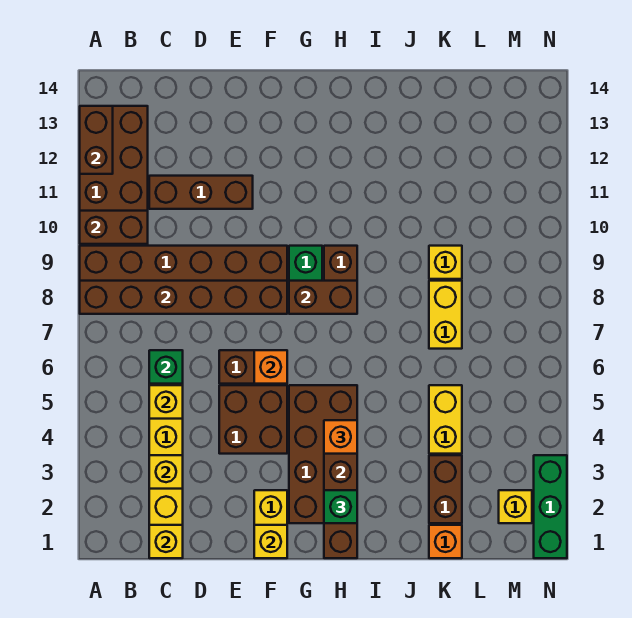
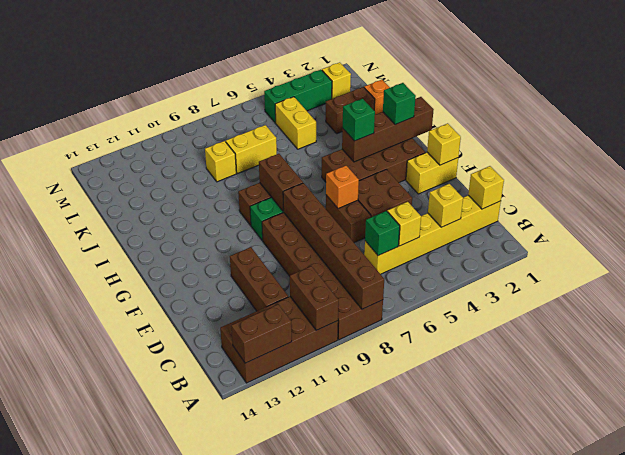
orange 1x1 brick [324,420,357,454] -> green 1x1 brick [343,99,375,141]
yellow 1x2 brick [429,385,462,454] -> yellow 1x2 brick turned to [275,97,316,149]
green 1x3 brick [534,455,567,558] -> green 1x3 brick moved to [264,70,332,123]

